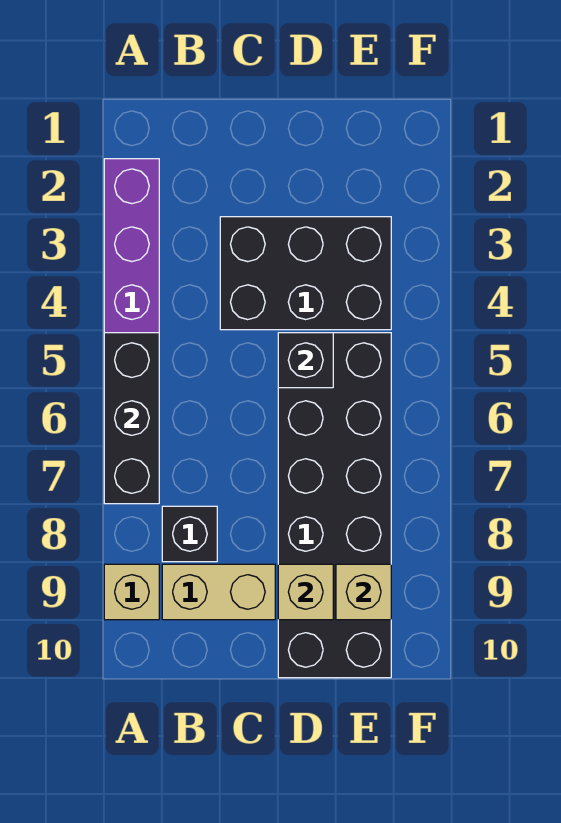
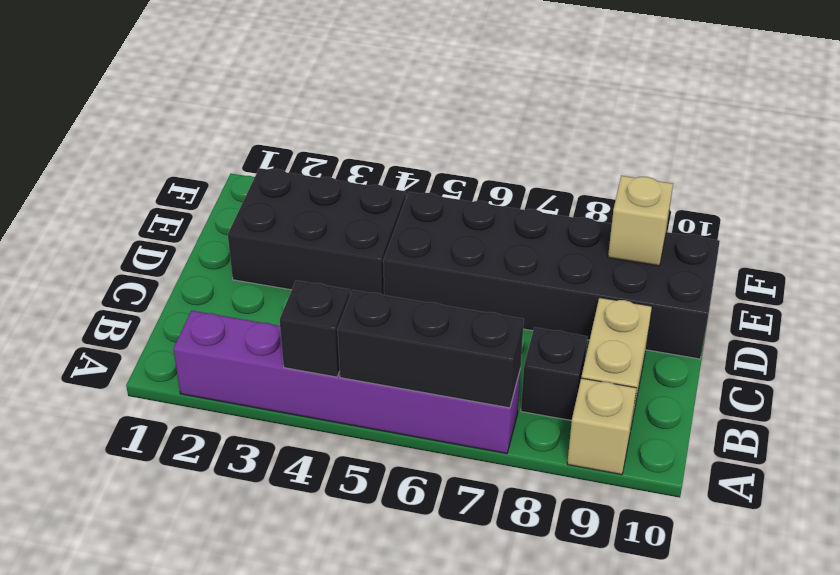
black 2x3 brick [220,217,391,330] -> black 2x3 brick turned to [228,168,406,295]
black 1x1 brick [278,333,333,388] -> black 1x1 brick moved to [280,281,350,377]
tan 1x1 brick [278,564,333,620] -> none

